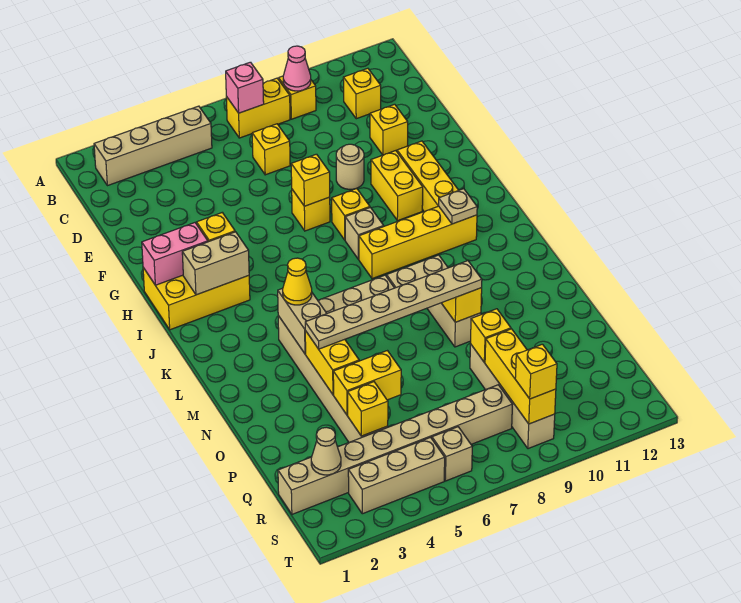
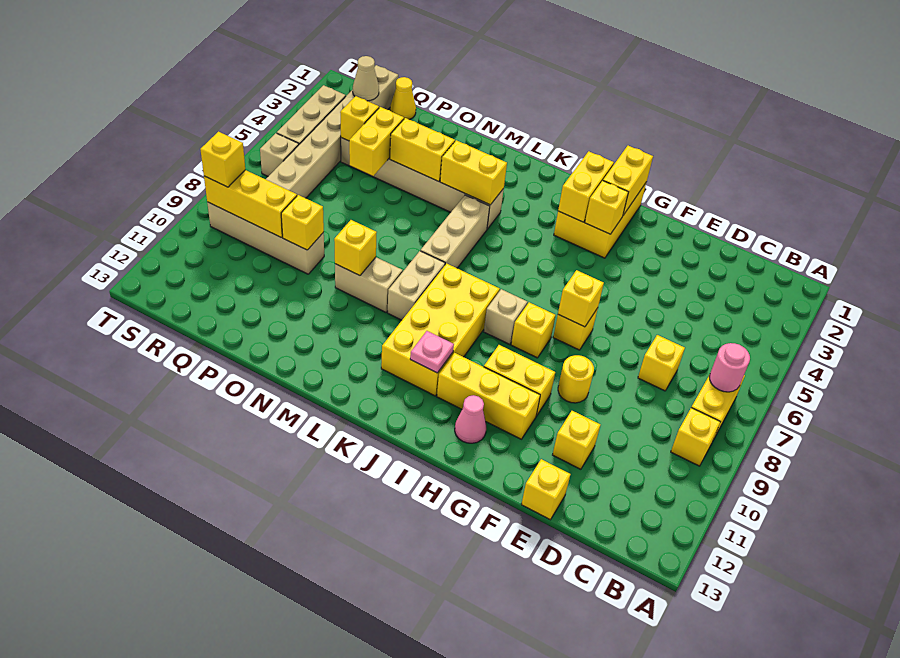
tan 1x4 brick [94,106,212,186] -> none
pink 1x1 brick [226,62,264,113] -> pink 1x1 round brick [709,343,750,392]
pink 1x1 cone [283,46,311,91] -> pink 1x1 cone moved to [455,395,486,443]
yellow 1x1 brick [343,68,381,119] -> yellow 1x1 brick moved to [521,459,570,520]
tan 1x1 round brick [336,144,364,189] -> yellow 1x1 round brick [558,355,594,403]
pink 1x2 brick [142,223,208,285] -> yellow 1x2 brick [603,146,653,215]
tan 1x2 brick [182,232,249,295] -> yellow 1x2 brick [558,151,614,222]
yellow 1x4 brick [359,206,477,279] -> yellow 2x4 brick [381,264,500,396]
tan 1x1 plate [439,189,477,224] -> pink 1x1 plate [410,331,454,373]
tan 1x2 brick [278,288,327,354] -> yellow 1x2 brick [440,140,507,205]
yellow 1x1 cone [283,258,312,305] -> yellow 1x1 cone moved to [390,77,416,120]
tan 1x6 plate [305,261,482,349] -> none

